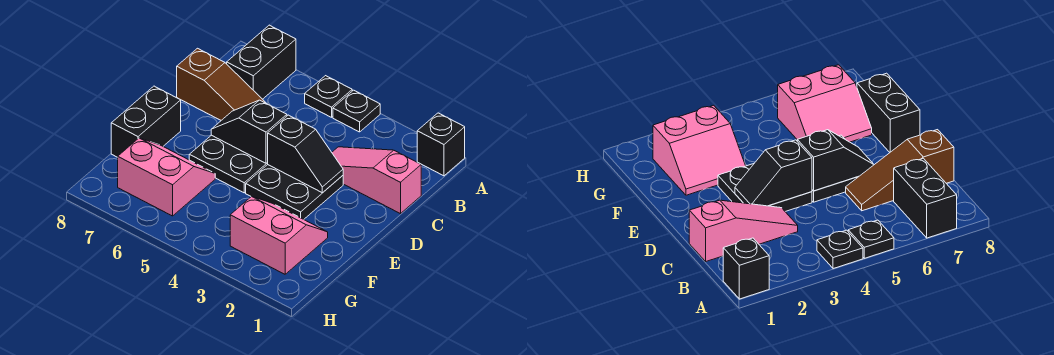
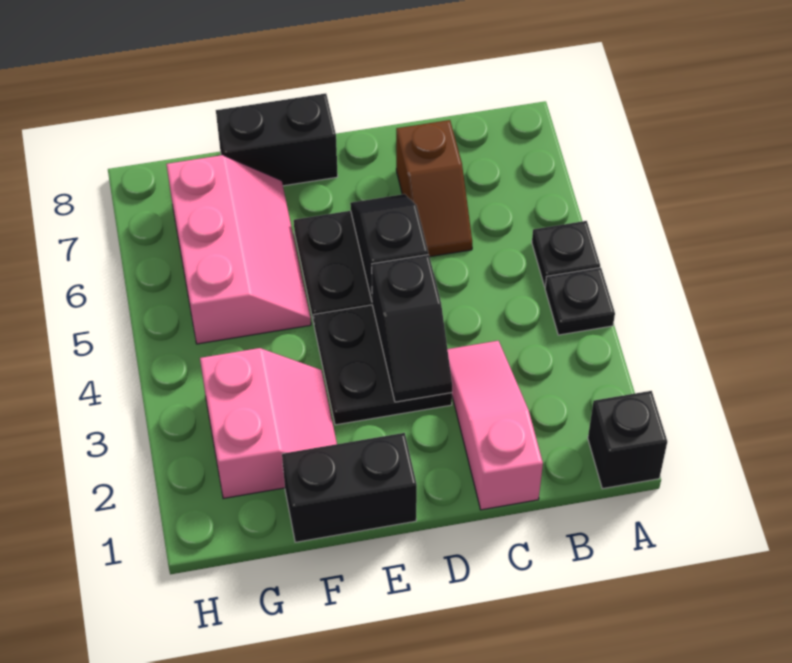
black 1x2 brick [227,25,296,99] -> black 1x2 brick moved to [282,433,417,542]
brown 1x3 slope [177,48,267,120] -> brown 1x2 slope [396,120,472,257]
pink 2x2 slope [118,138,215,216] -> pink 2x3 slope [166,155,311,344]

